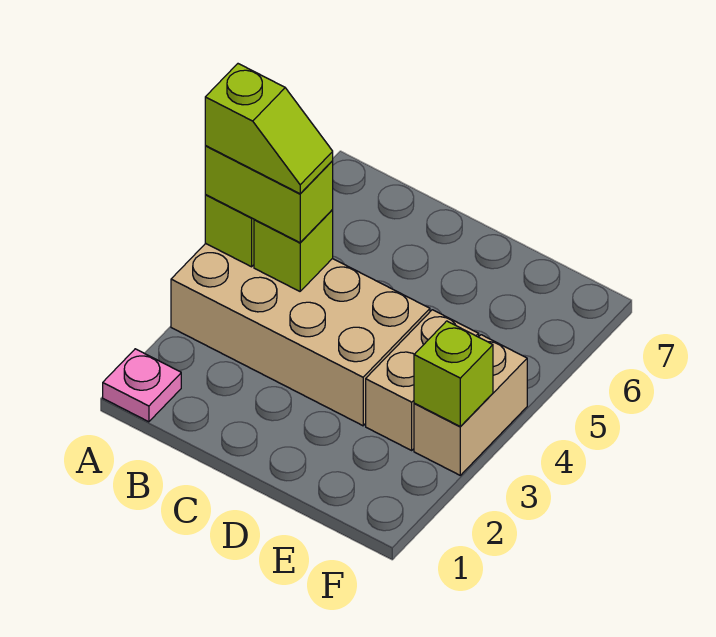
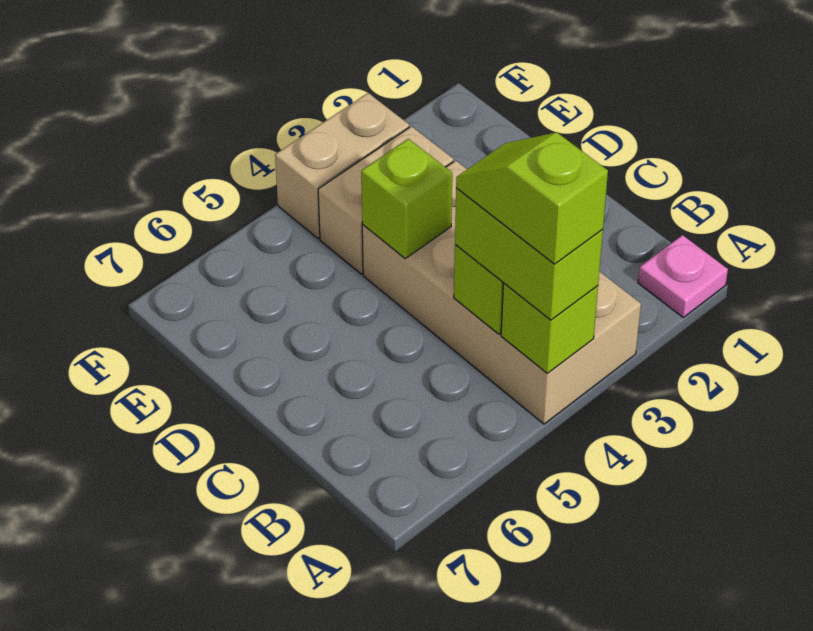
lime 1x1 brick [414,321,493,427] -> lime 1x1 brick moved to [361,139,452,259]

